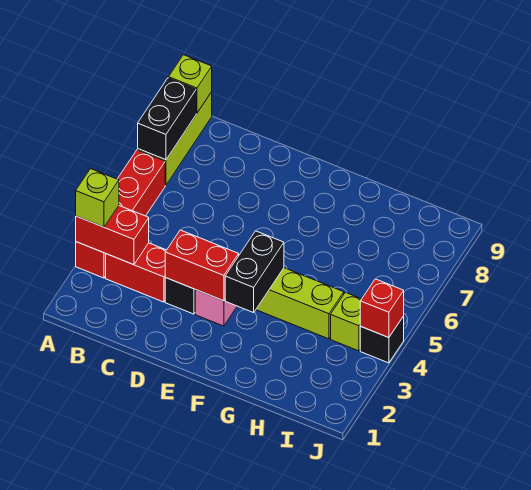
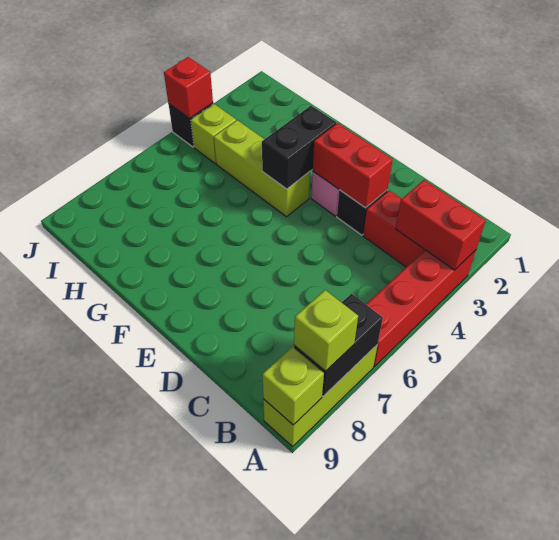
lime 1x1 brick [76,169,119,227] -> lime 1x1 brick moved to [294,290,358,371]

